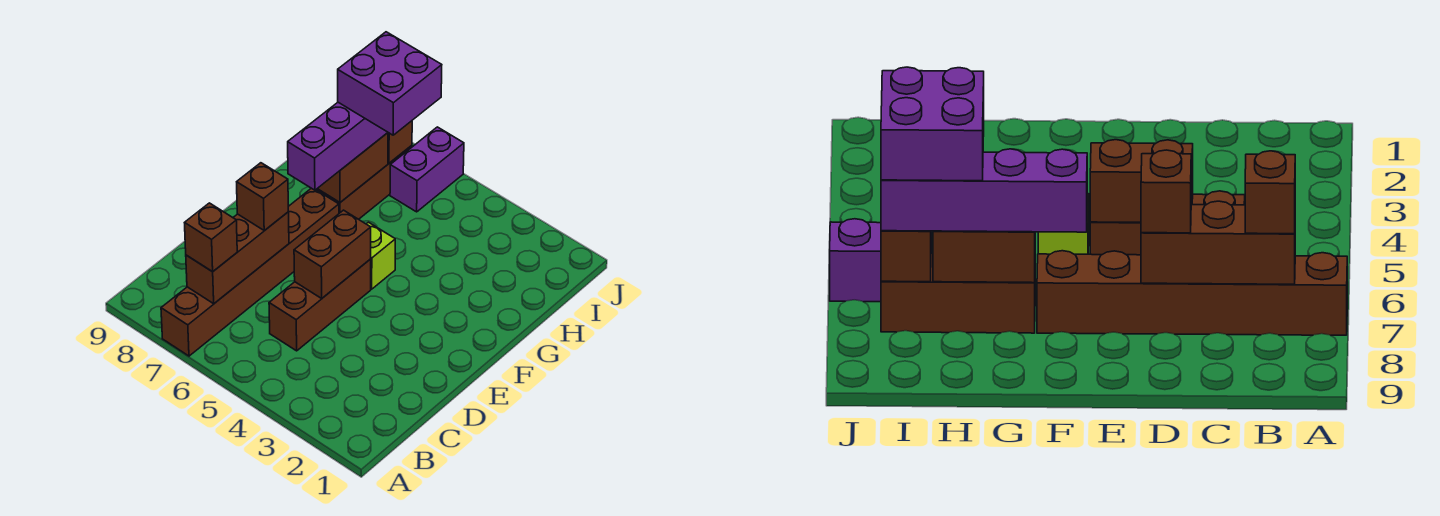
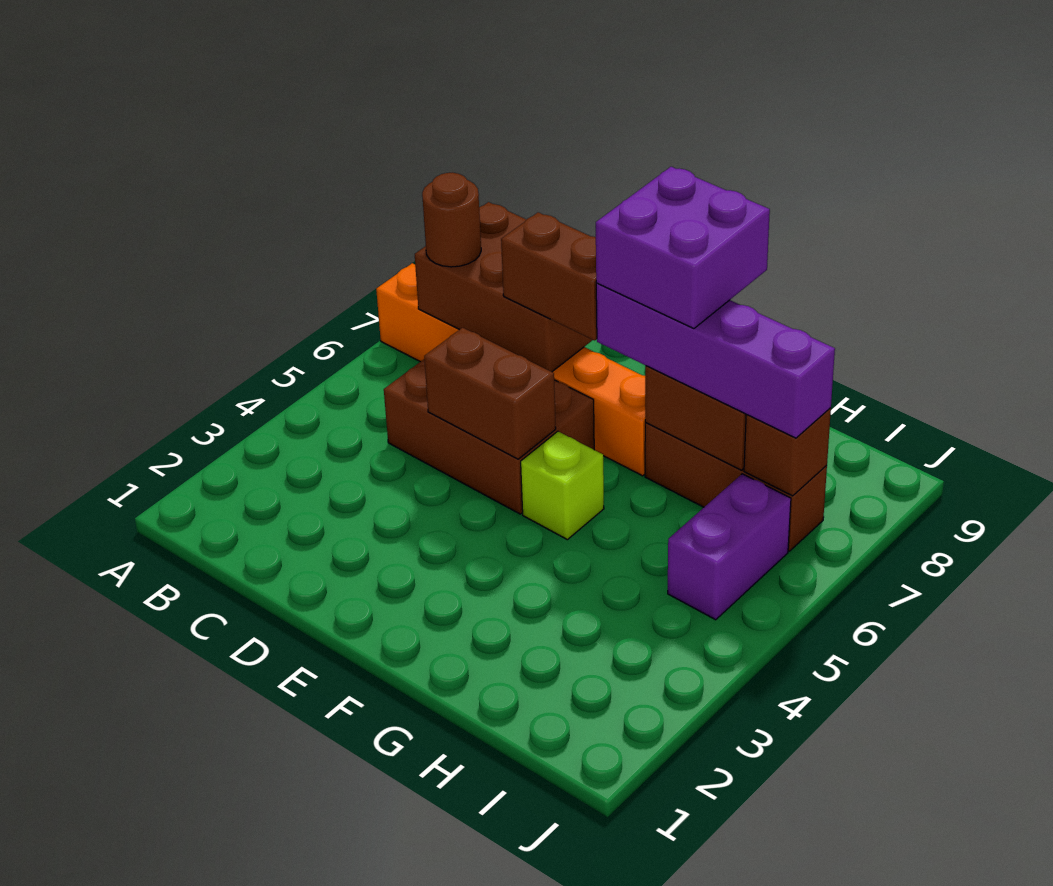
brown 1x6 brick [161,188,339,356] -> orange 1x6 brick [376,263,646,476]
brown 1x3 brick [186,212,289,304] -> brown 2x3 brick [415,202,592,372]
brown 1x1 brick [185,203,237,272] -> brown 1x1 round brick [422,173,481,267]
brown 1x3 brick [269,259,371,351] -> brown 2x3 brick [384,360,594,514]
brown 1x1 brick [237,163,288,231] -> brown 1x2 brick [501,212,597,340]
purple 2x2 brick [338,32,442,135] -> purple 2x2 brick moved to [596,167,770,329]
purple 1x2 brick [390,127,464,212] -> purple 1x2 brick turned to [668,474,791,620]

